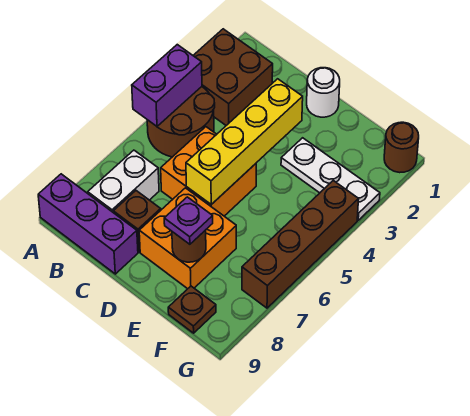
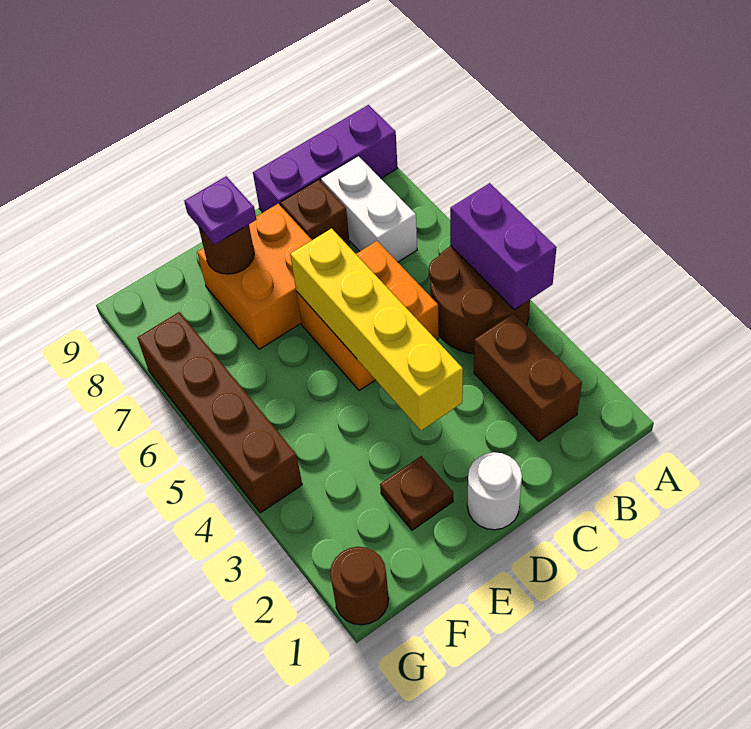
brown 2x2 brick [193,29,273,125] -> brown 1x2 brick [474,313,582,441]
white 1x3 plate [281,138,380,220] -> none
brown 1x1 plate [168,286,216,333] -> brown 1x1 plate moved to [380,456,453,530]

